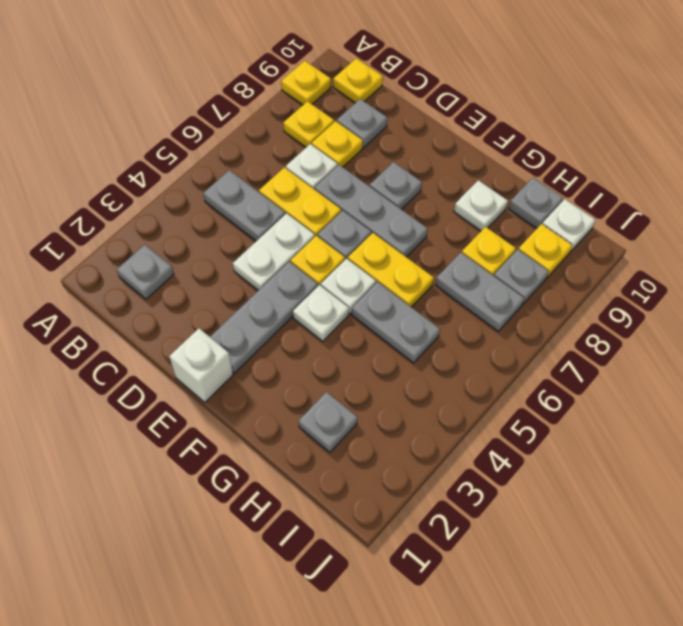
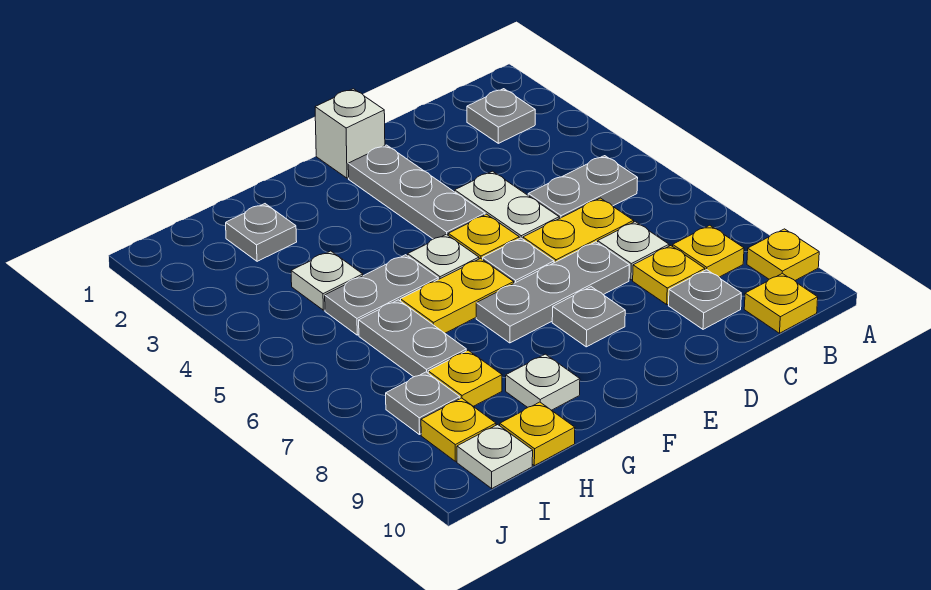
white 1x1 plate [293,285,349,341] -> white 1x1 plate moved to [291,251,363,310]
grey 1x2 plate [435,253,524,331] -> grey 1x2 plate turned to [359,300,466,377]
grey 1x1 plate [509,178,563,228] -> yellow 1x1 plate [500,402,575,466]

